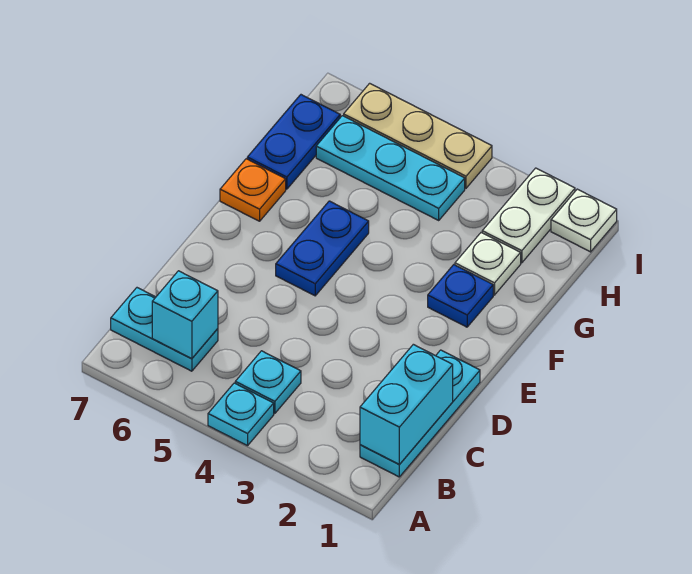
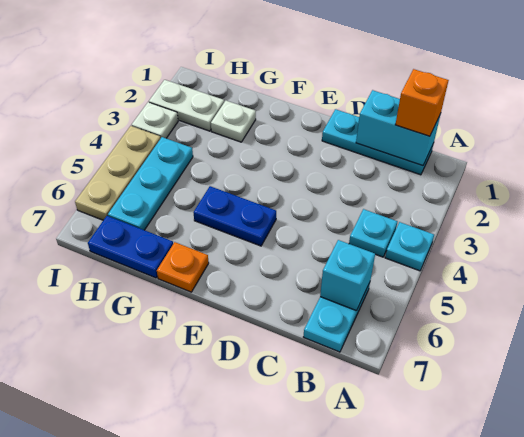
none -> orange 1x1 brick [395,69,449,136]
blue 1x1 plate [428,265,493,327] -> none
white 1x1 plate [551,189,617,252] -> white 1x1 plate moved to [132,102,178,138]

